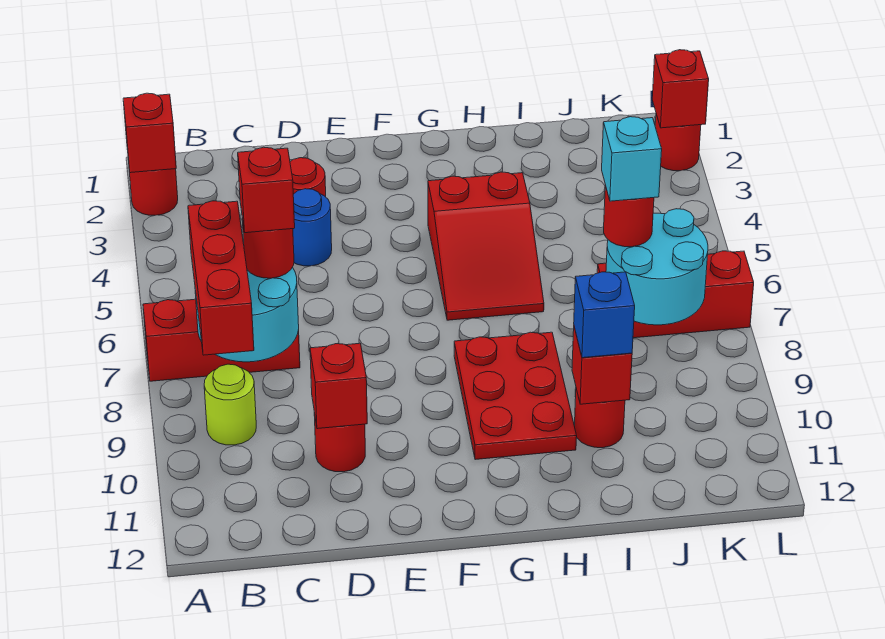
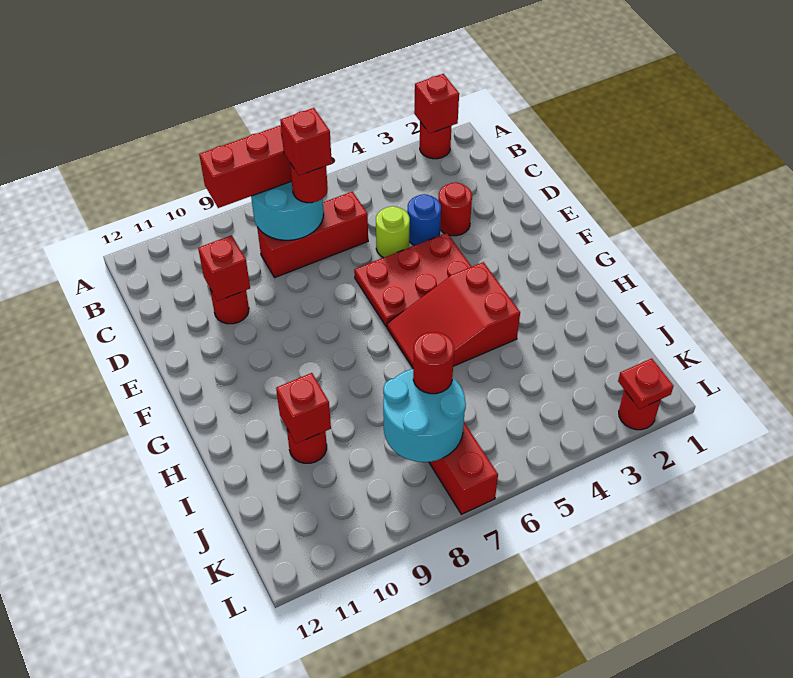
red 1x3 brick [143,299,300,381] -> red 1x3 brick turned to [257,192,368,277]
lime 1x1 round brick [204,364,256,445] -> lime 1x1 round brick moved to [376,206,410,258]
red 2x3 plate [454,332,577,460] -> red 2x3 plate moved to [354,233,472,327]
blue 1x1 brick [574,272,635,358] -> none
cyan 1x1 brick [602,117,662,201] -> none
red 1x1 brick [652,50,709,128] -> red 1x1 plate [618,358,674,409]

